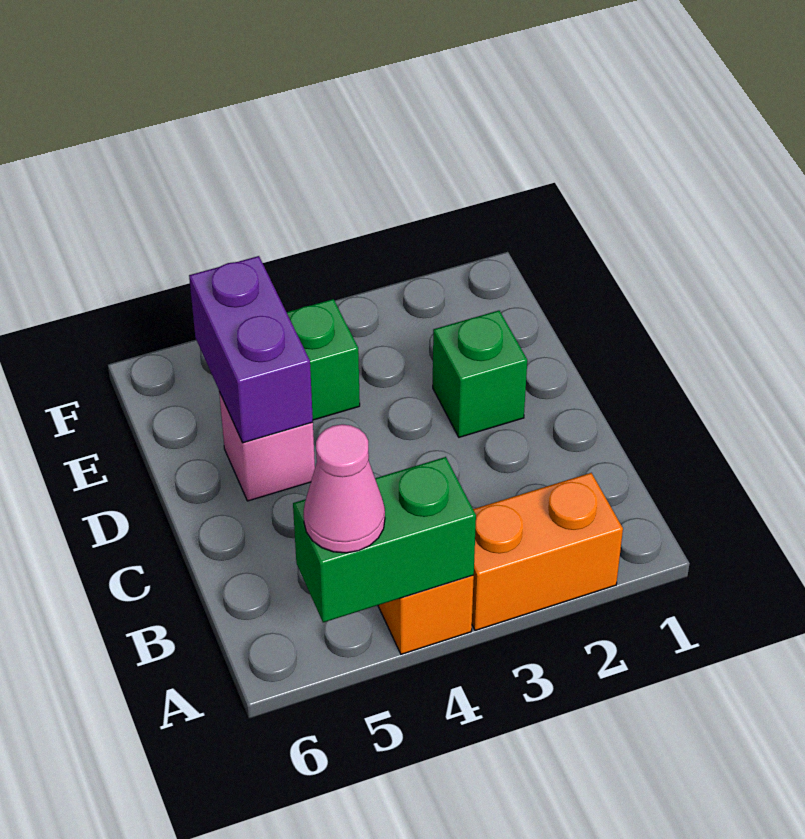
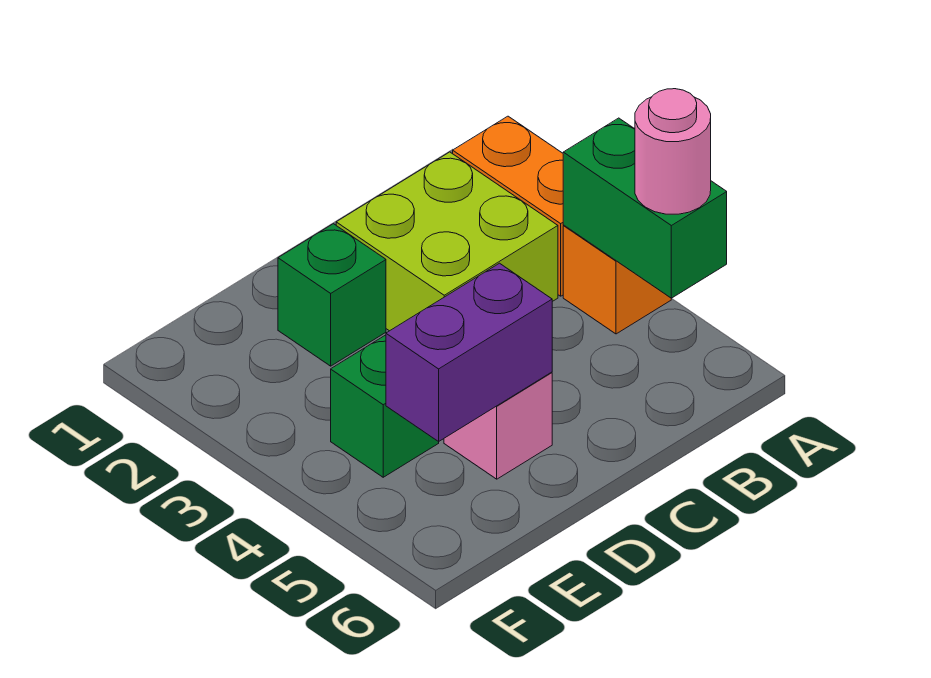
pink 1x1 cone [304,424,385,553] -> pink 1x1 round brick [635,89,711,214]
none -> lime 2x2 brick [336,152,558,331]

